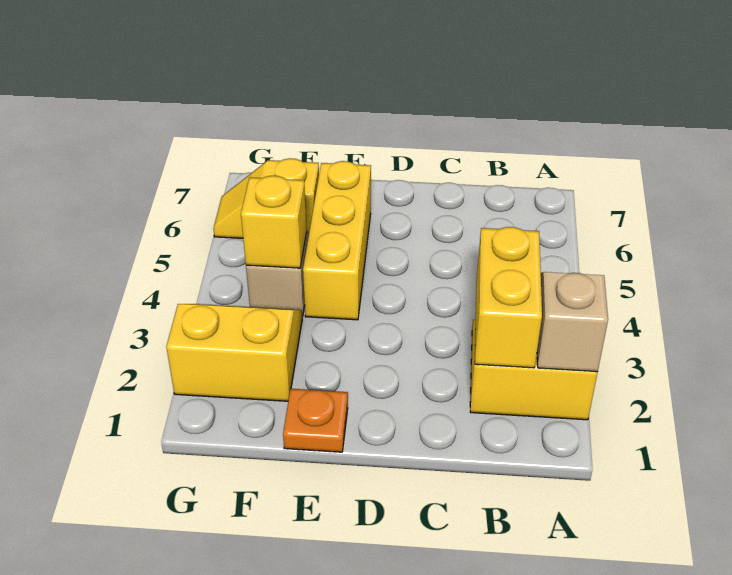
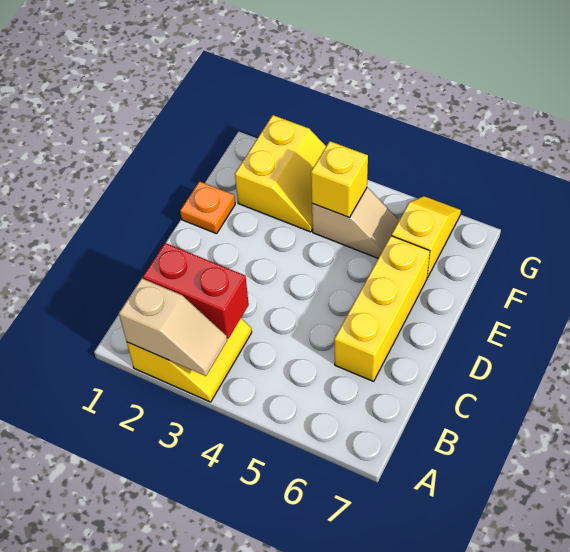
yellow 1x2 brick [475,227,542,368] -> red 1x2 brick [143,243,249,339]
yellow 1x3 brick [303,161,371,320] -> yellow 1x3 brick turned to [334,236,430,381]

